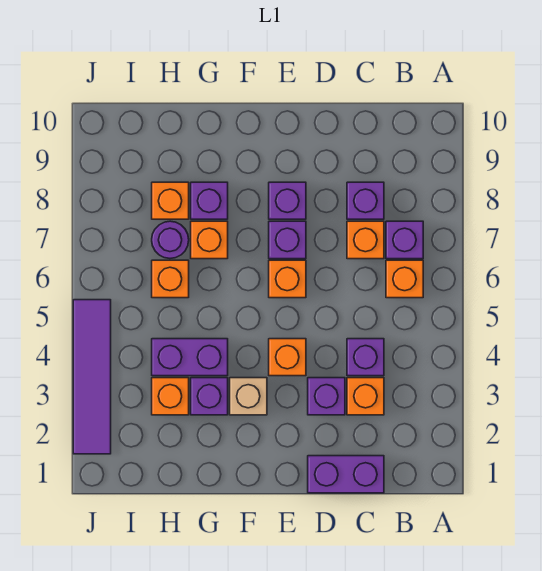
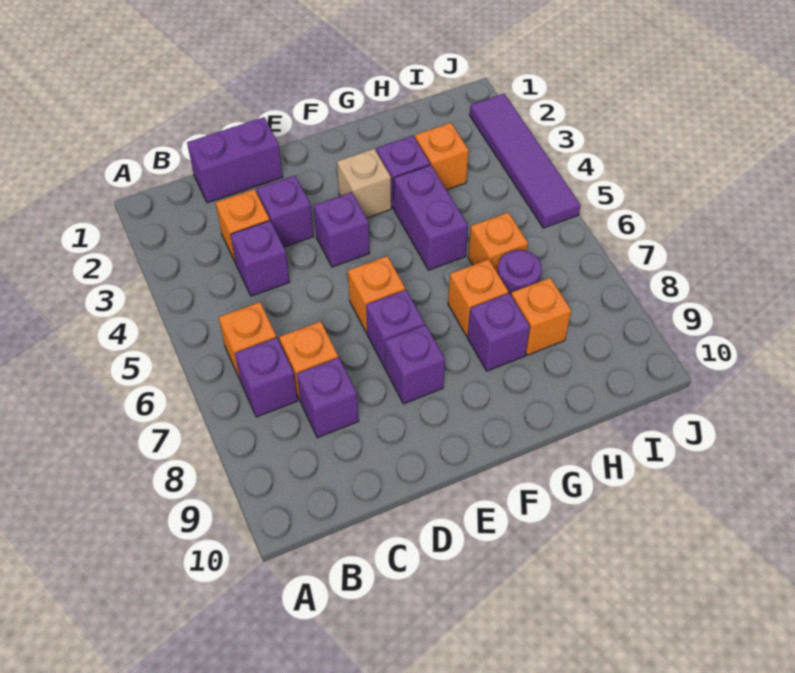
orange 1x1 brick [269,339,306,376] -> purple 1x1 brick [314,192,370,267]
purple 1x2 brick [152,339,228,376] -> purple 1x2 brick turned to [394,165,468,270]

